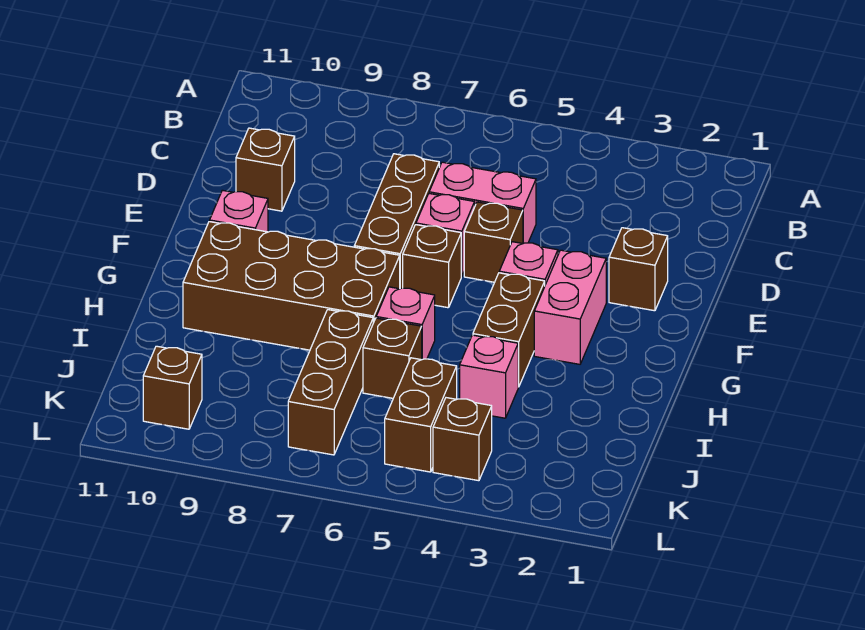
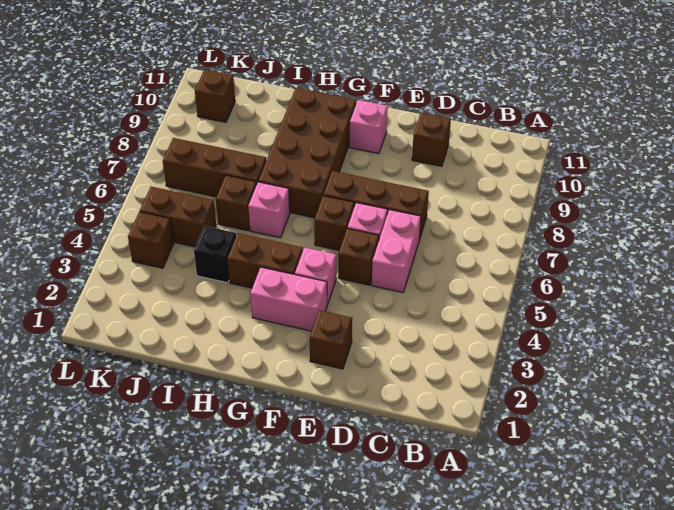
pink 1x1 brick [460,335,518,418] -> black 1x1 brick [194,226,236,283]

